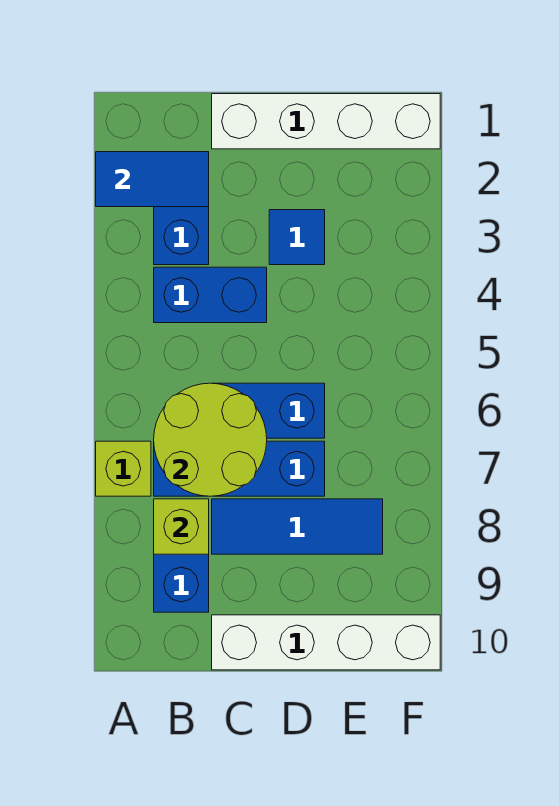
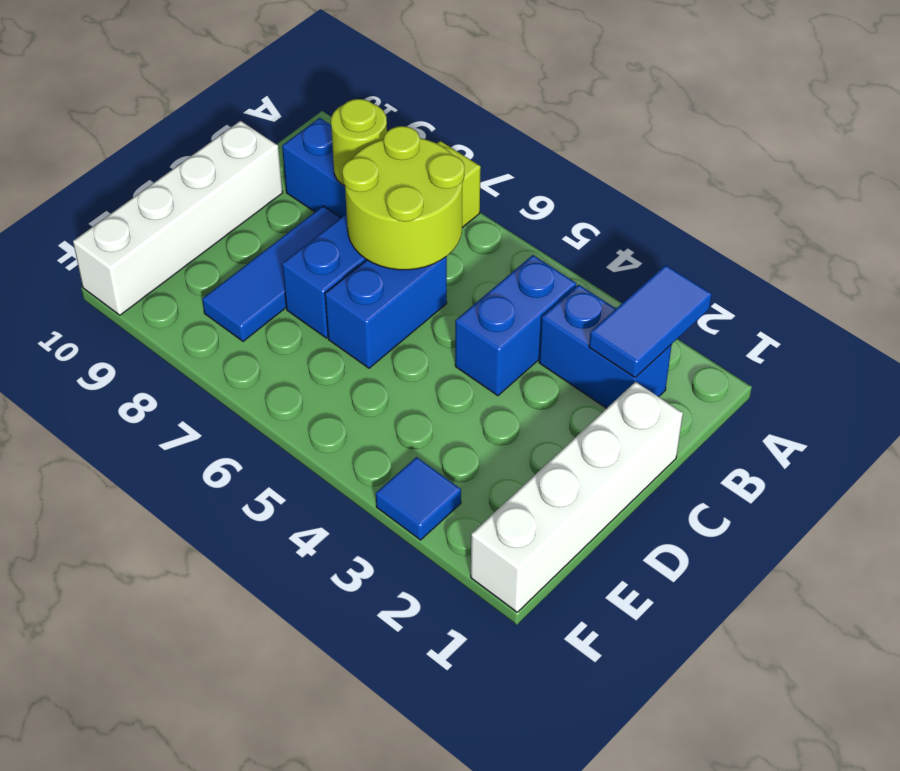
lime 1x1 brick [154,499,209,554] -> lime 1x1 round brick [331,99,387,185]
blue 1x1 tile [269,210,325,265] -> blue 1x1 tile moved to [376,457,461,540]

